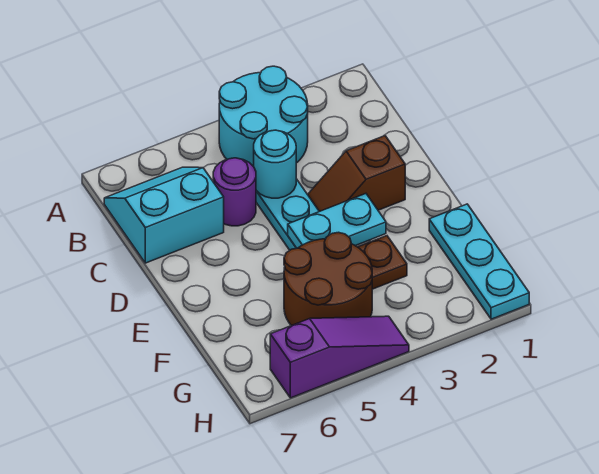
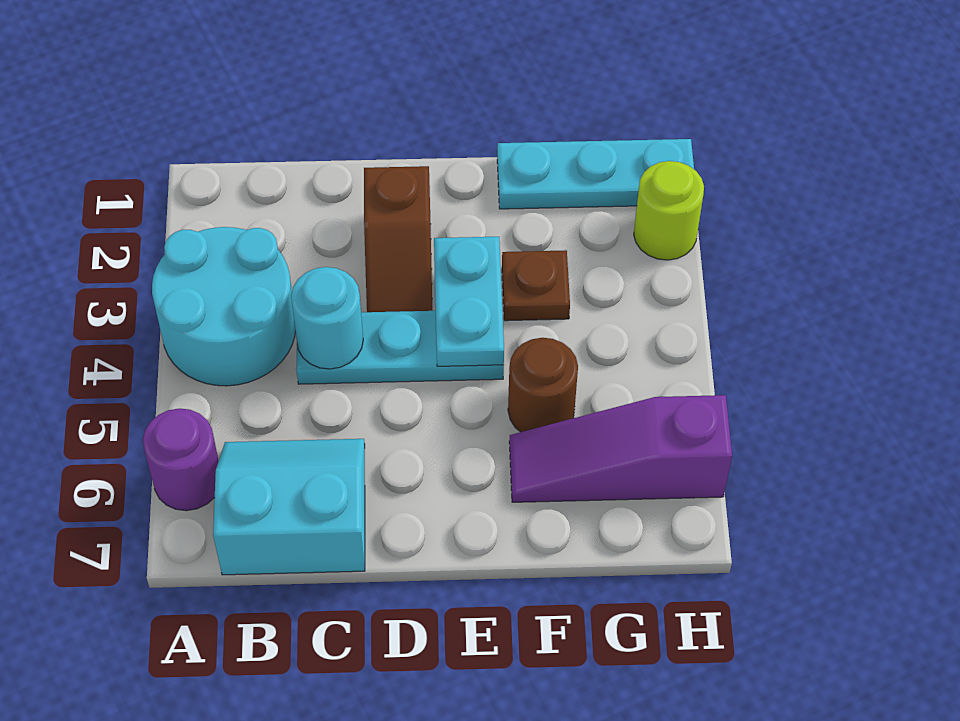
cyan 2x2 slope [104,167,224,263] -> cyan 2x2 slope turned to [213,439,365,575]
purple 1x1 round brick [213,158,256,226] -> purple 1x1 round brick moved to [143,408,219,511]
brown 2x2 round brick [284,232,372,326] -> brown 1x1 round brick [508,338,578,432]
none -> lime 1x1 round brick [634,161,704,260]
purple 1x3 slope [270,316,409,398] -> purple 1x3 slope turned to [509,395,732,502]

